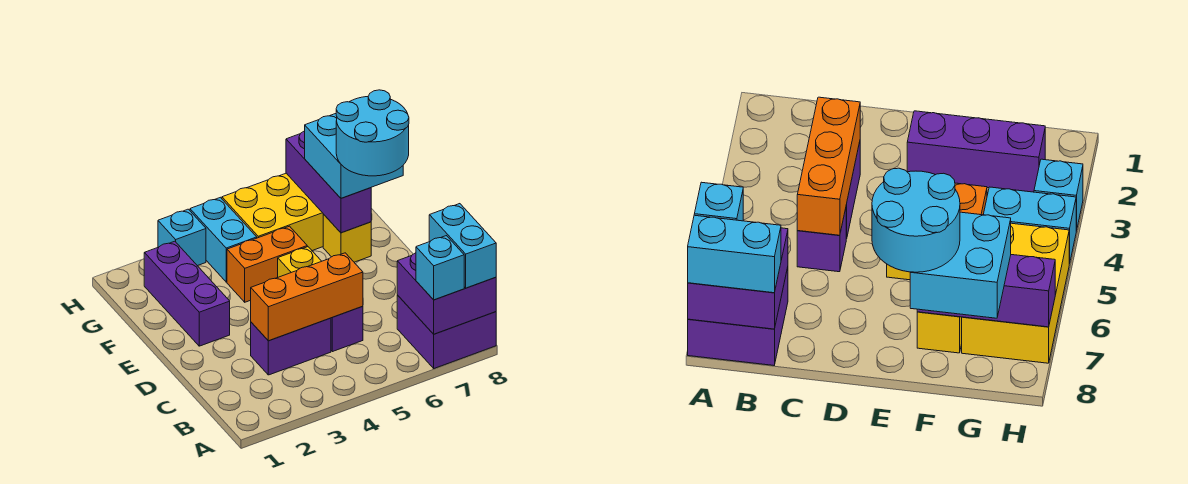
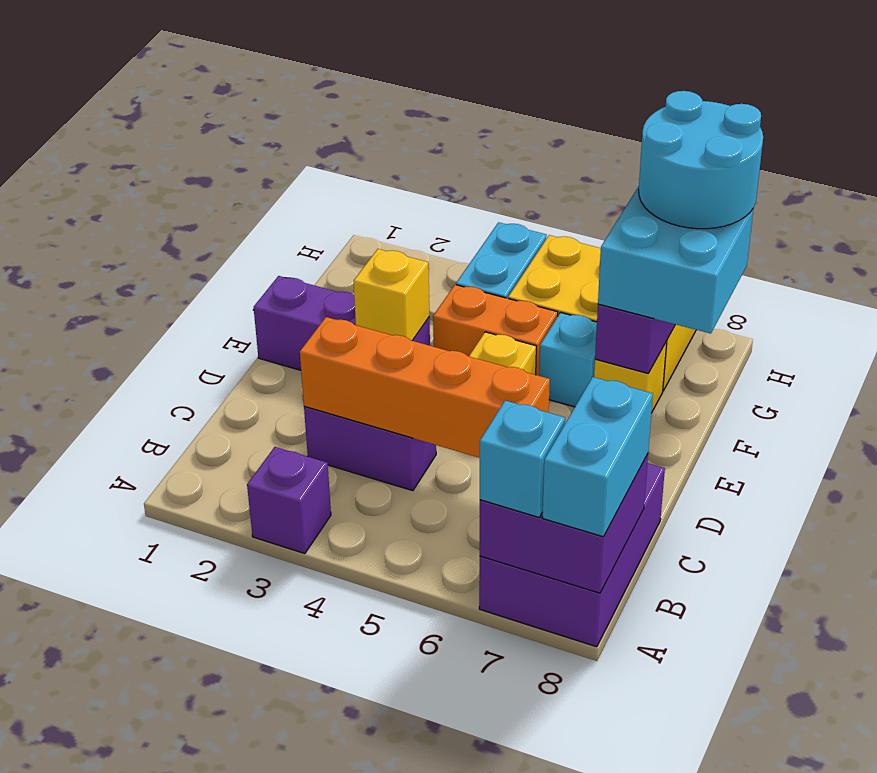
purple 2x2 brick [397,295,496,368] -> purple 2x3 brick [479,463,665,647]
orange 1x3 brick [251,253,363,341] -> orange 1x4 brick [300,317,550,458]
purple 1x1 brick [331,306,363,352] -> purple 1x1 brick moved to [247,447,331,554]
purple 1x3 brick [144,241,230,346] -> purple 1x3 brick turned to [254,276,430,370]
none -> yellow 1x1 brick [354,249,429,341]
cyan 2x2 round brick [336,90,409,176] -> cyan 2x2 round brick moved to [639,91,763,229]
cyan 1x1 brick [158,209,206,266] -> cyan 1x1 brick moved to [539,313,597,407]

